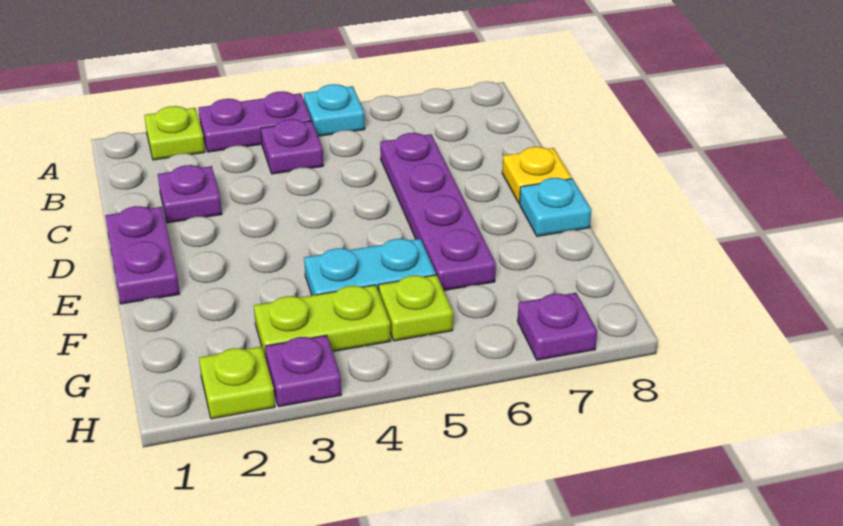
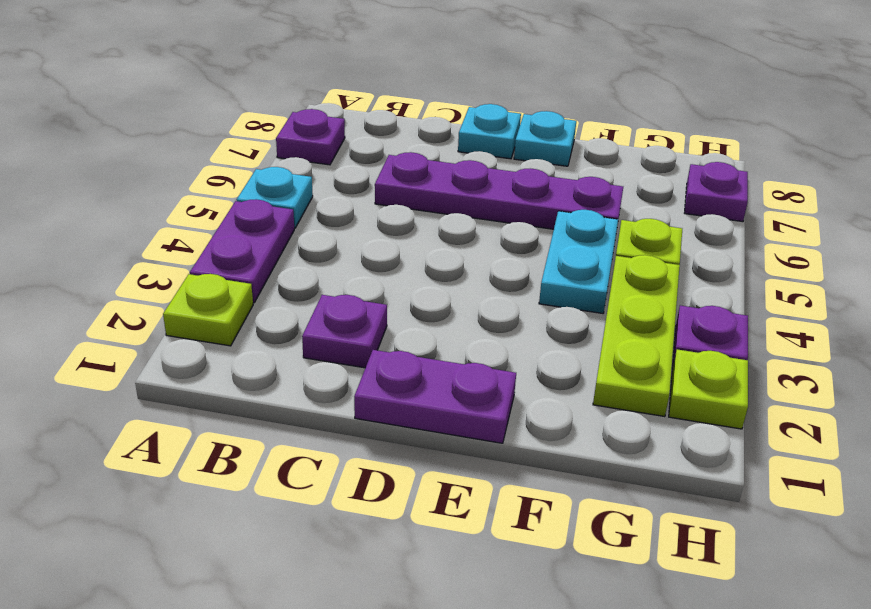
purple 1x1 plate [261,119,324,174] -> purple 1x1 plate moved to [276,109,345,165]
yellow 1x1 plate [502,147,572,203] -> cyan 1x1 plate [458,104,521,159]
lime 1x2 plate [254,285,391,359] -> lime 1x3 plate [593,255,680,417]

